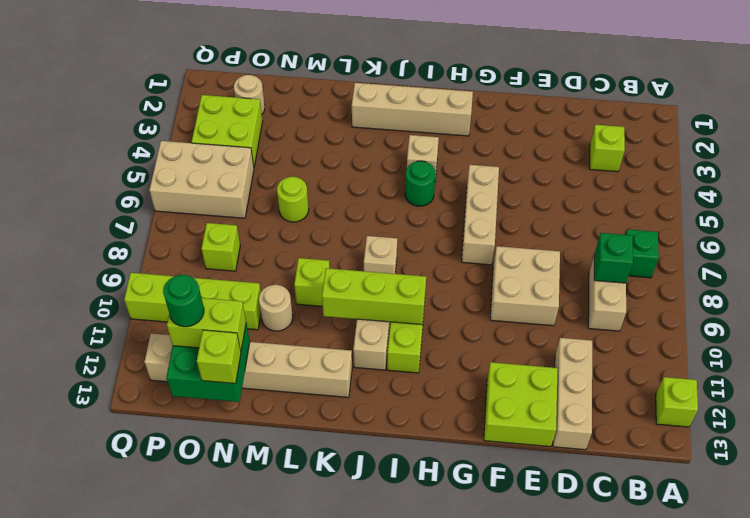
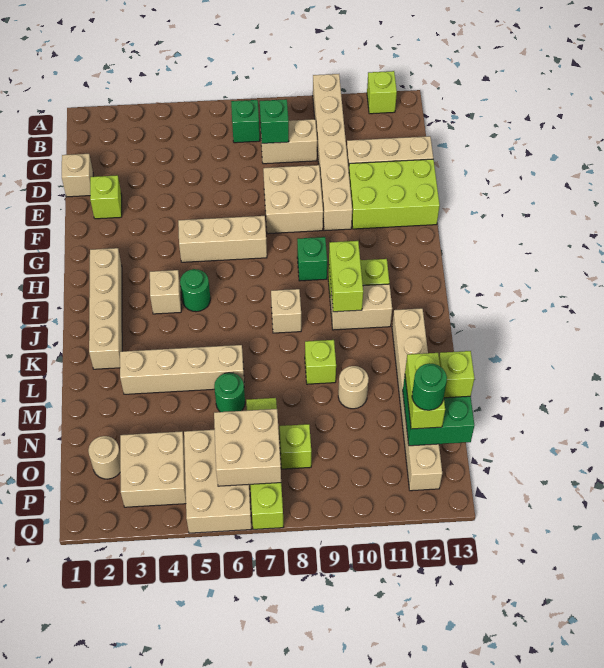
none -> tan 1x6 brick [313,74,352,231]
lime 1x1 brick [590,125,625,172] -> lime 1x1 brick moved to [90,175,122,219]
none -> tan 1x1 brick [62,154,93,197]
lime 2x2 brick [484,362,558,447] -> lime 2x3 brick [349,159,440,229]
none -> green 1x1 brick [297,237,327,281]
lime 1x3 brick [322,268,426,325] -> lime 1x2 brick [329,241,363,312]
none -> tan 1x4 brick [120,345,244,394]
lime 1x1 round brick [277,177,309,222] -> green 1x1 round brick [214,373,245,412]
lime 1x4 brick [124,273,261,330] -> lime 1x4 brick moved to [246,398,284,529]
lime 2x2 brick [192,95,263,167] -> tan 2x2 brick [120,431,186,507]
none -> tan 2x2 brick [214,409,281,486]

